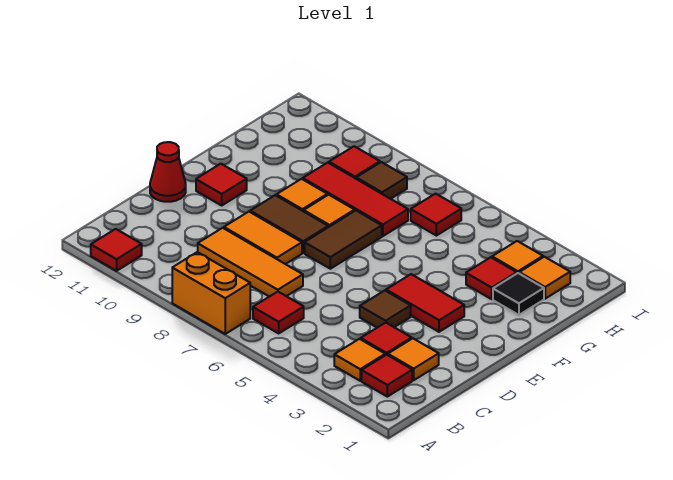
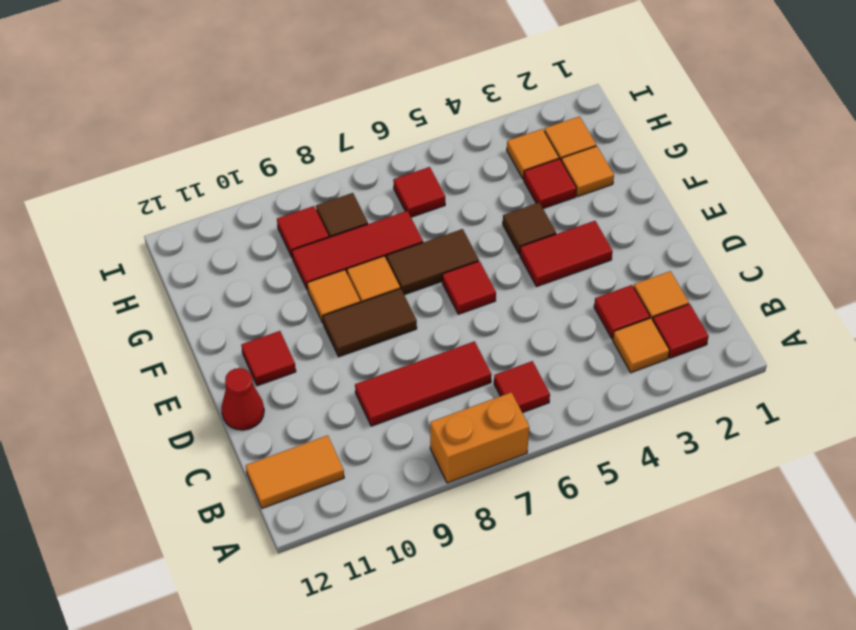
red 1x1 tile [91,229,142,271] -> red 1x1 tile moved to [442,261,496,314]
orange 1x3 tile [198,228,303,297] -> red 1x3 tile [355,341,492,426]
brown 1x1 tile [360,291,411,328] -> brown 1x1 tile moved to [503,203,556,254]
orange 1x2 tile [224,212,302,264] -> orange 1x2 tile moved to [246,435,344,508]
brown 1x2 tile [305,211,382,269] -> brown 1x2 tile turned to [387,229,479,295]
black 1x1 tile [493,273,544,315] -> orange 1x1 tile [561,146,614,197]

